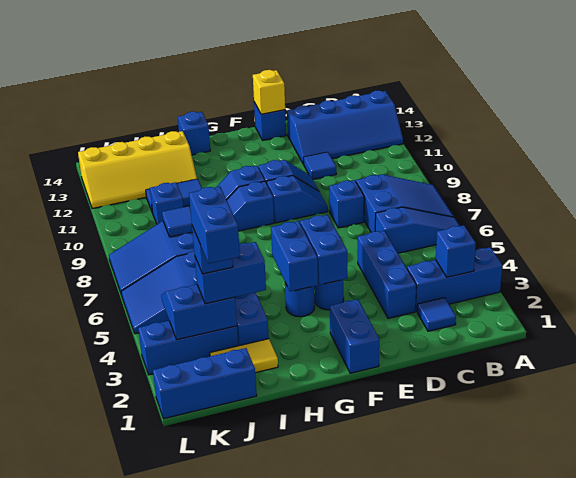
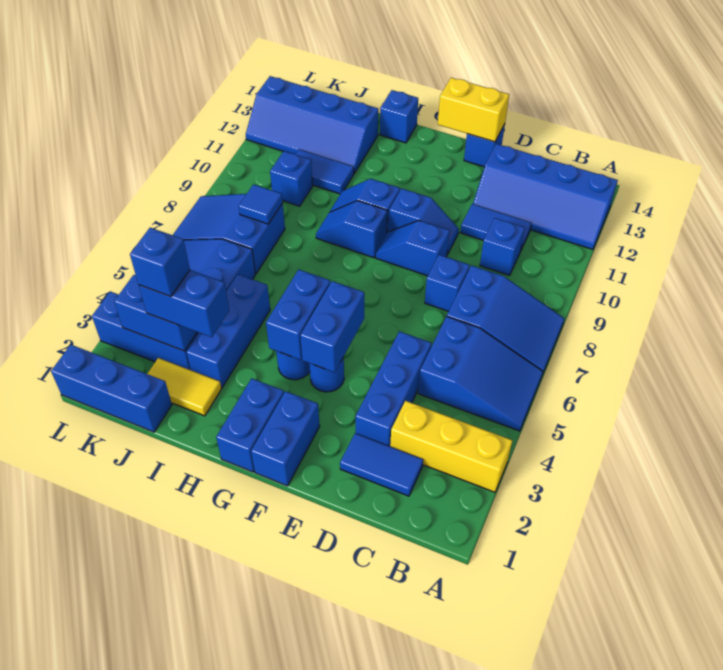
blue 1x3 brick [407,247,502,311] -> yellow 1x3 brick [390,401,513,492]
blue 1x3 slope [375,207,460,253] -> blue 2x3 slope [418,316,543,431]
blue 1x1 brick [436,225,476,277] -> blue 1x1 brick moved to [480,218,525,276]
blue 1x1 tile [417,298,456,331] -> blue 1x2 tile [340,433,423,496]
blue 1x1 tile [304,152,336,179] -> blue 1x2 tile [460,204,532,252]
blue 1x2 slope [267,176,328,223] -> blue 1x2 slope turned to [376,221,449,276]
yellow 1x1 brick [253,70,285,114] -> yellow 1x2 brick [438,78,509,142]
yellow 2x4 slope [78,131,197,209] -> blue 2x4 slope [246,76,378,173]
blue 1x2 brick [189,186,240,264] -> blue 1x2 brick moved to [216,378,284,472]

